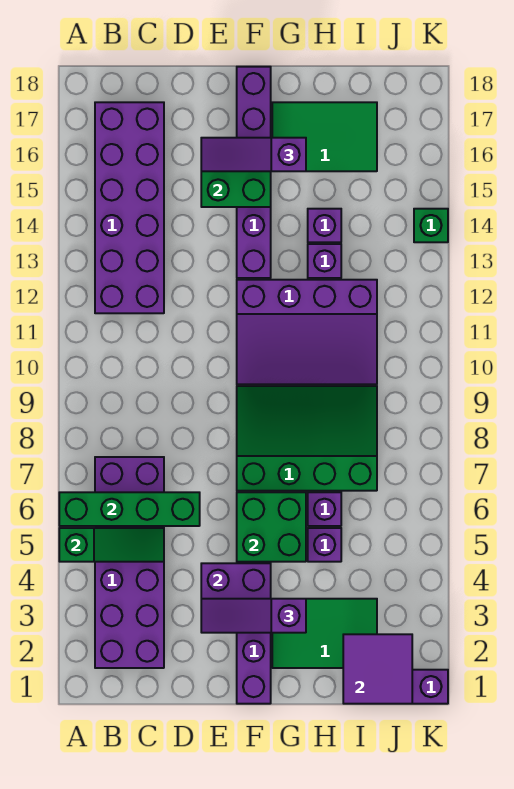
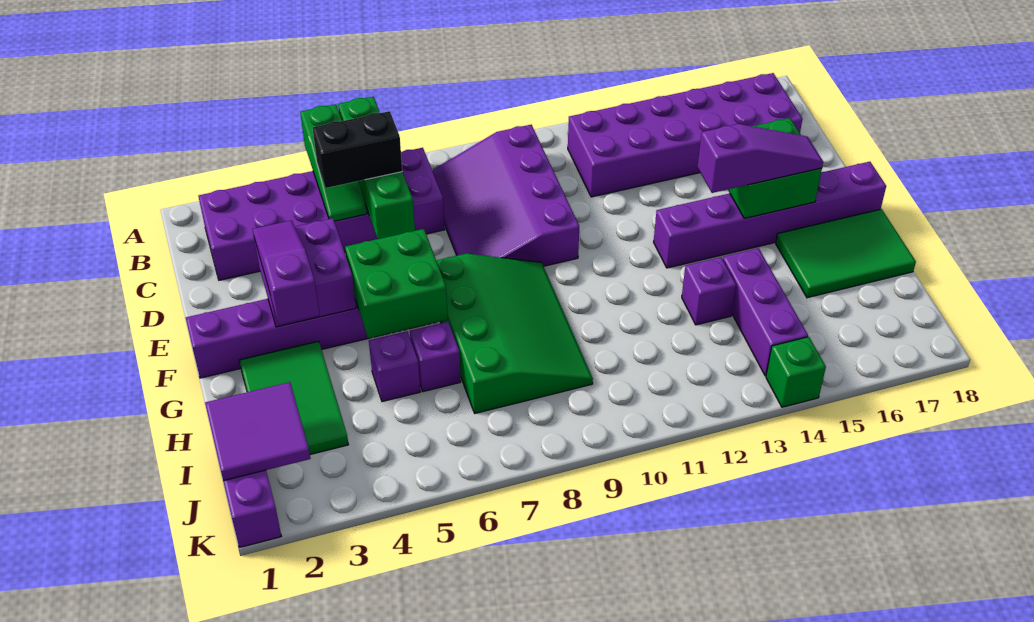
none -> black 1x2 brick [313,111,402,188]
purple 1x3 slope [201,138,306,171] -> purple 1x3 slope turned to [698,124,823,193]
purple 3x4 slope [237,280,377,384] -> purple 3x4 slope moved to [432,125,579,266]
green 2x3 tile [272,102,377,171] -> green 2x3 tile turned to [776,209,916,298]
purple 1x1 brick [308,209,341,242] -> purple 1x3 brick [723,248,808,376]

